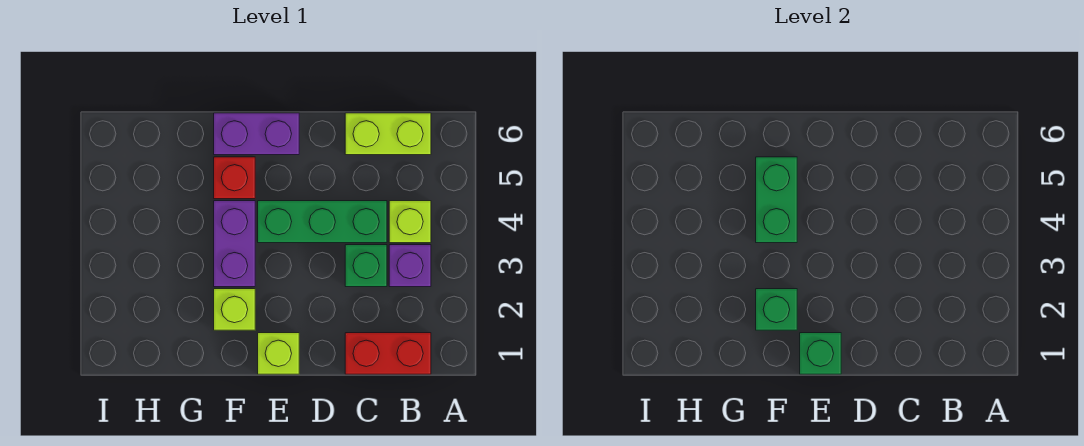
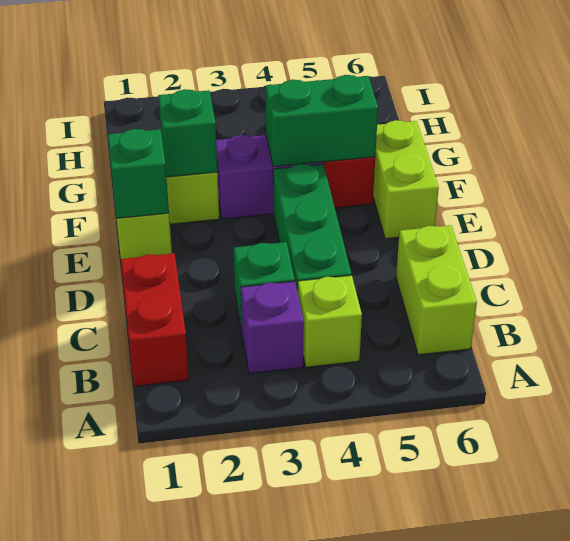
purple 1x2 brick [214,113,299,155] -> lime 1x2 brick [373,120,439,239]

